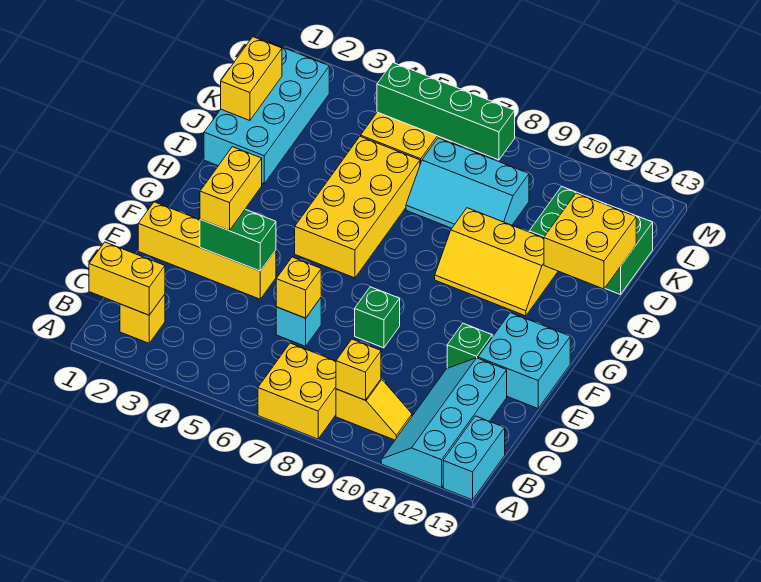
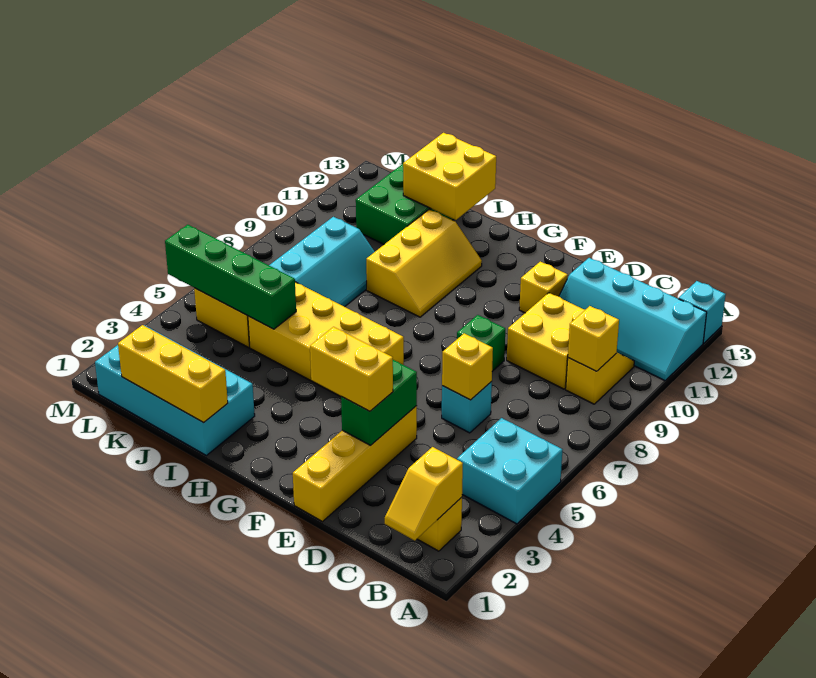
yellow 2x2 brick [258,343,336,439] -> yellow 2x2 brick moved to [507,293,585,389]
cyan 1x2 brick [443,416,505,500] -> cyan 1x1 brick [679,281,726,343]
yellow 1x2 brick [89,242,165,315] -> yellow 1x2 slope [385,447,463,540]
green 1x1 brick [447,323,492,368] -> yellow 1x1 brick [519,262,568,313]
cyan 2x2 brick [478,313,570,408] -> cyan 2x2 brick moved to [457,418,562,524]
yellow 1x2 brick [221,37,282,121] -> yellow 1x3 brick [118,325,228,423]
green 1x4 brick [377,63,515,160] -> green 1x4 brick turned to [165,225,296,329]

